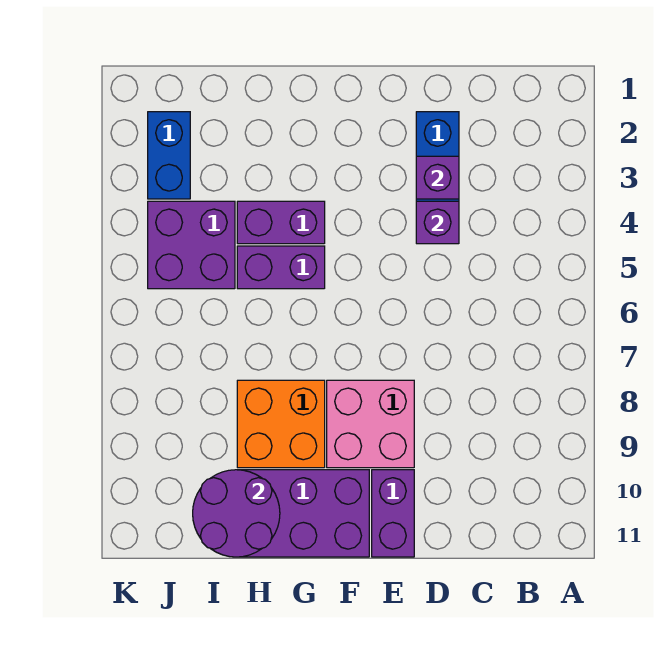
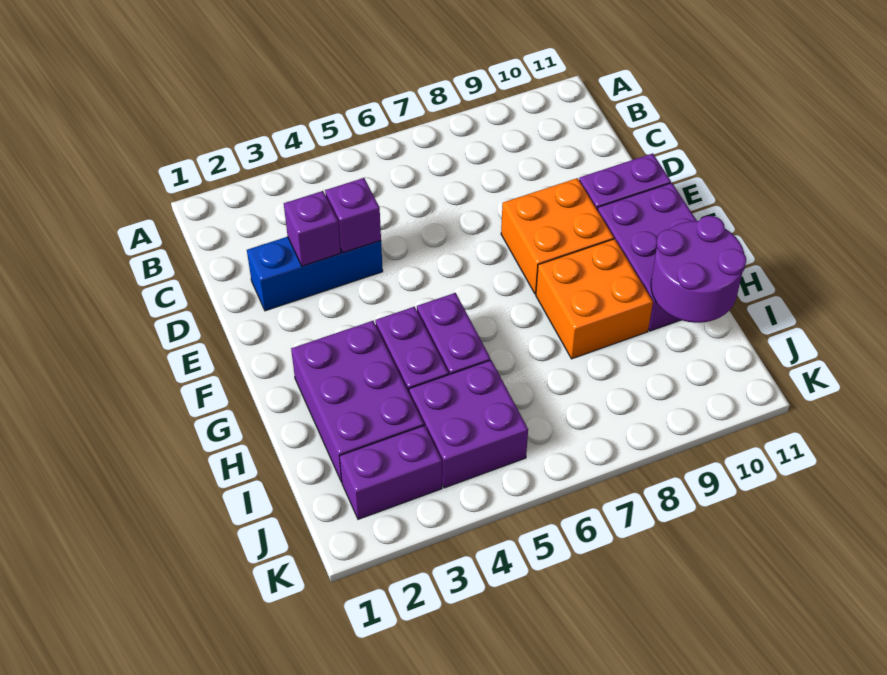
pink 2x2 brick [327,380,414,468] -> orange 2x2 brick [501,178,614,294]
none -> purple 2x3 brick [291,321,424,482]
blue 1x2 brick [148,112,190,199] -> purple 1x2 brick [340,425,442,519]

